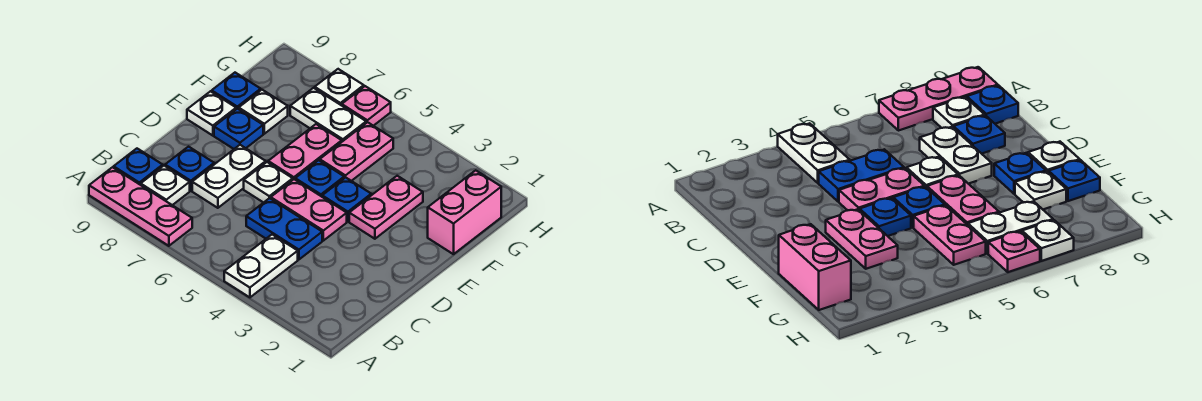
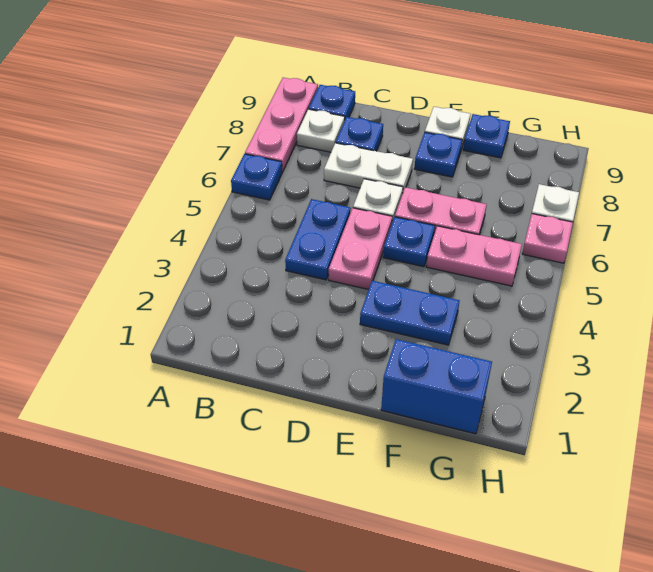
white 1x2 plate [224,235,298,297] -> none
pink 1x2 plate [349,176,423,239] -> blue 1x2 plate [360,281,459,345]
blue 1x1 plate [322,177,371,222] -> blue 1x1 plate moved to [231,154,282,200]
pink 1x2 brick [428,170,501,254] -> blue 1x2 brick [381,339,492,434]
white 1x1 plate [239,90,288,134] -> none
white 1x2 plate [290,88,366,142] -> none

